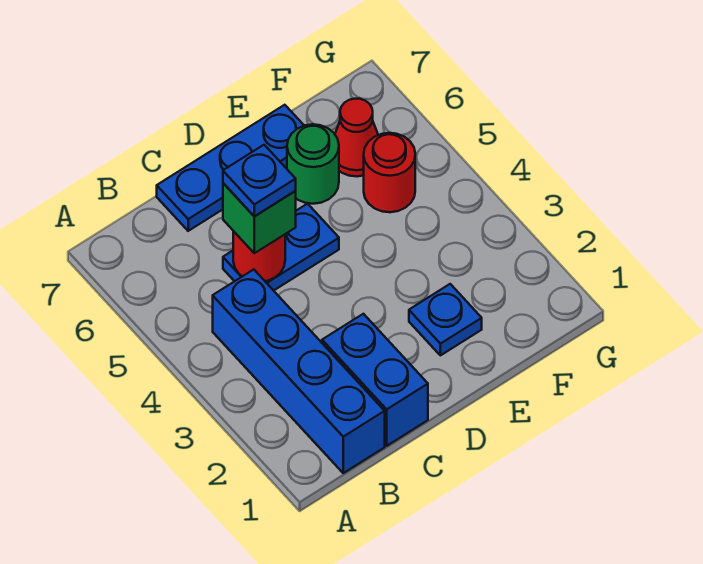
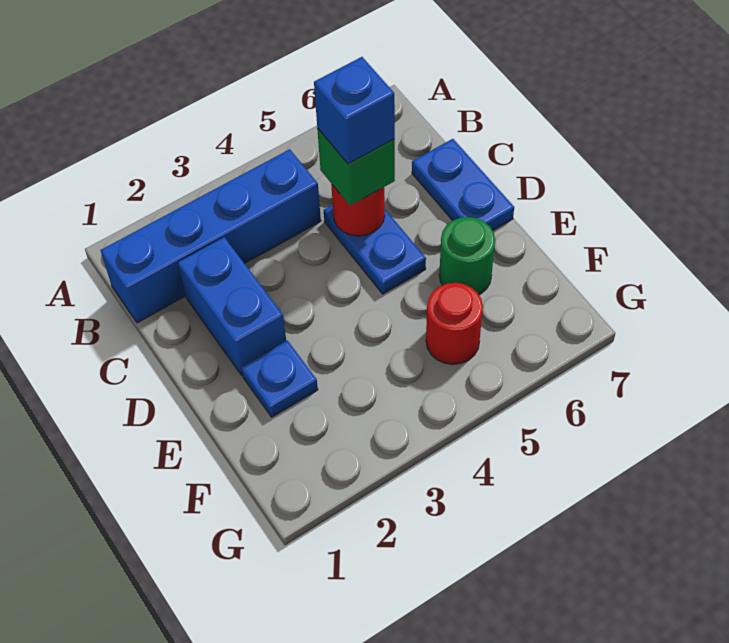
blue 1x2 brick [322,314,428,446] -> blue 1x2 brick turned to [178,237,286,375]
blue 1x1 plate [223,145,296,216] -> blue 1x1 brick [314,57,395,164]
blue 1x3 plate [157,105,304,231] -> blue 1x2 plate [412,139,514,230]
red 1x1 cone [335,99,378,176] -> none

